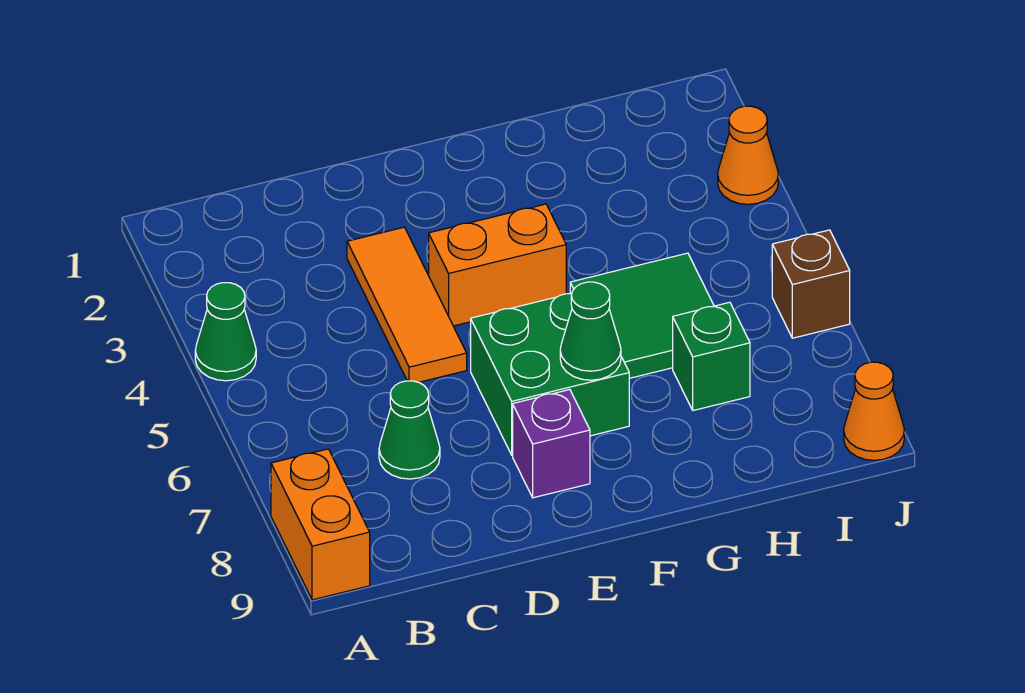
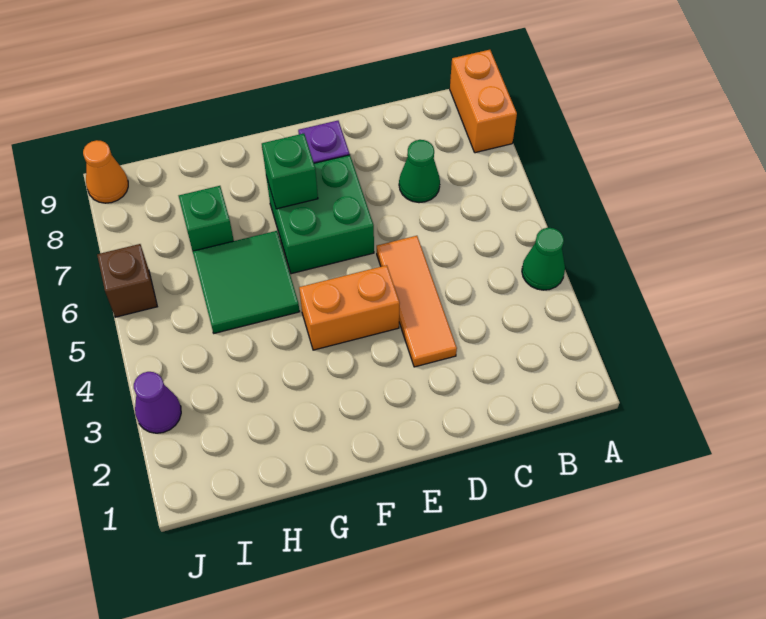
green 1x1 cone [560,282,621,380] -> green 1x1 brick [262,134,318,209]
orange 1x1 cone [718,106,778,204] -> purple 1x1 cone [134,372,181,433]

